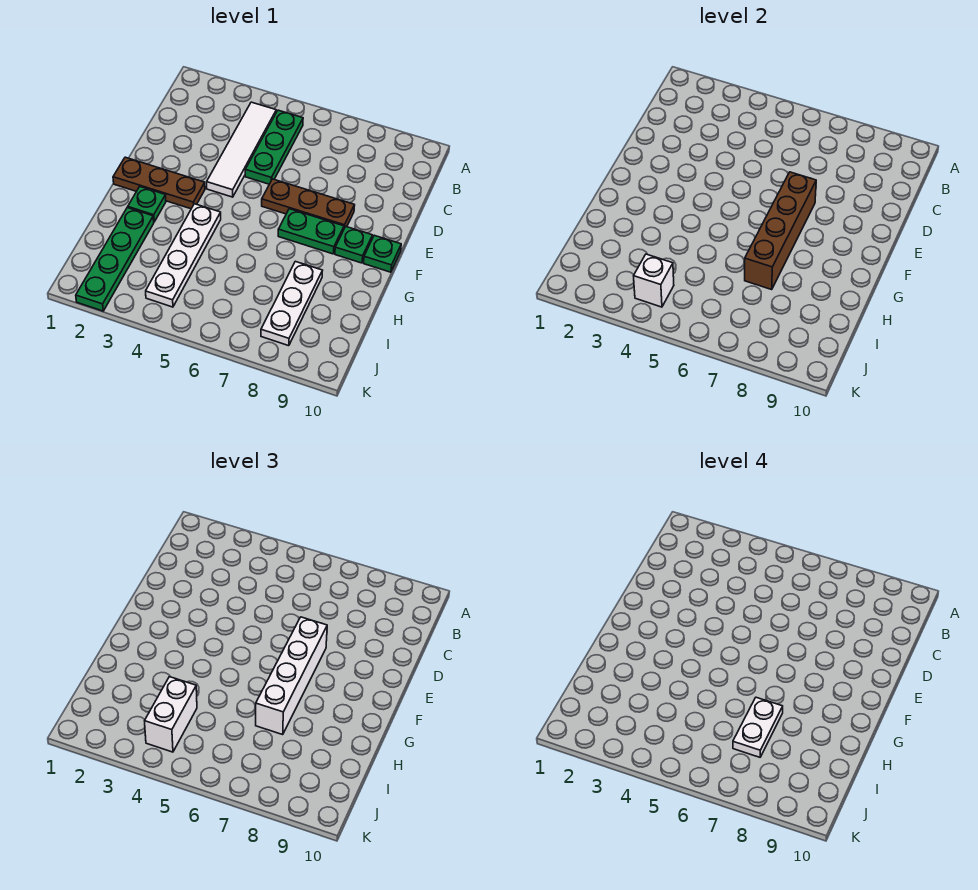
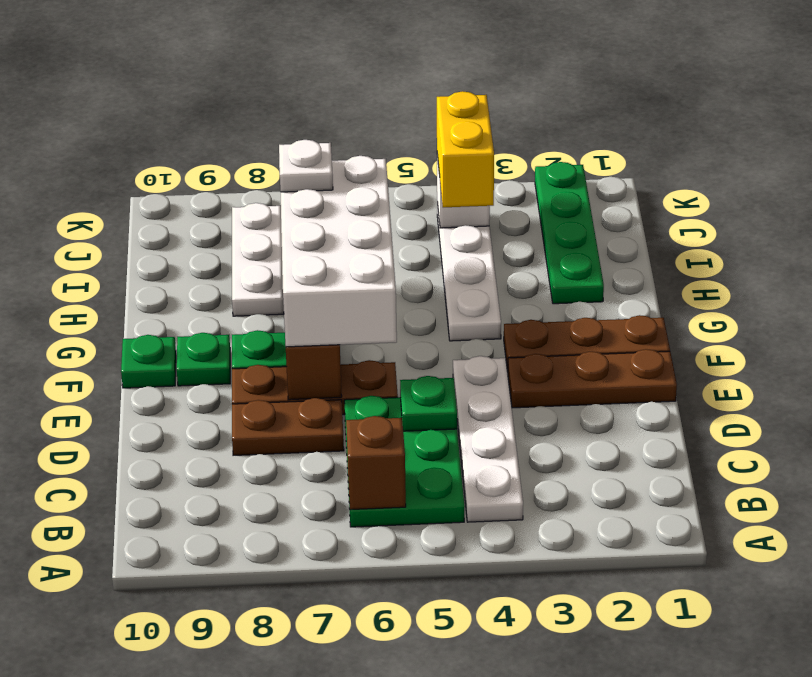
white 1x4 tile [207,102,276,197] -> white 1x4 plate [453,356,523,522]
green 1x3 plate [245,110,303,184] -> green 2x3 plate [344,396,465,527]
none -> brown 1x1 brick [346,416,406,510]
none -> brown 1x2 plate [232,398,344,455]
none -> brown 1x3 plate [508,349,677,408]
white 1x4 brick [256,617,327,734] -> white 2x4 brick [281,156,397,347]
green 1x1 plate [128,187,166,222] -> green 1x1 plate moved to [400,376,457,431]
white 1x2 plate [733,697,783,757] -> white 1x1 plate [279,140,333,192]
white 1x2 brick [145,677,197,752] -> yellow 1x2 brick [437,91,494,207]

